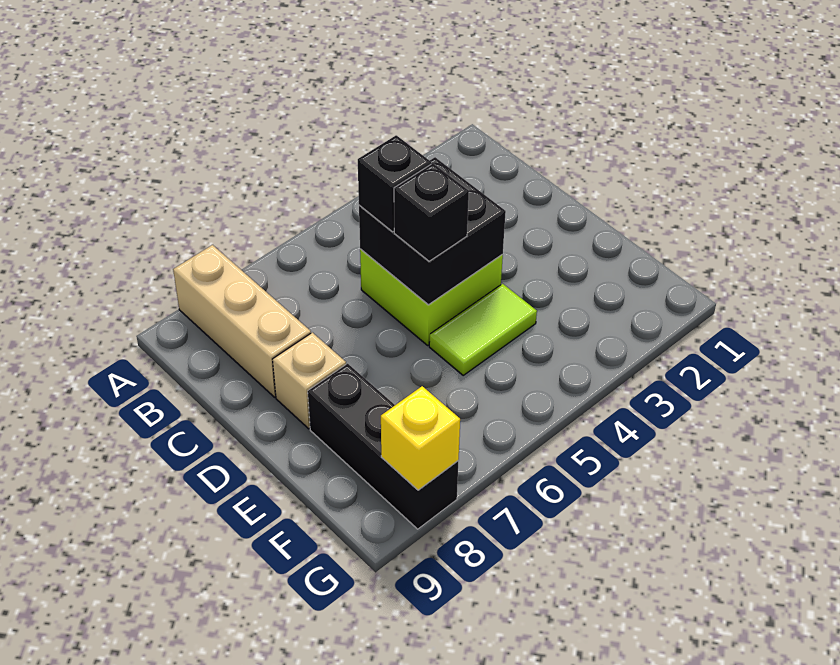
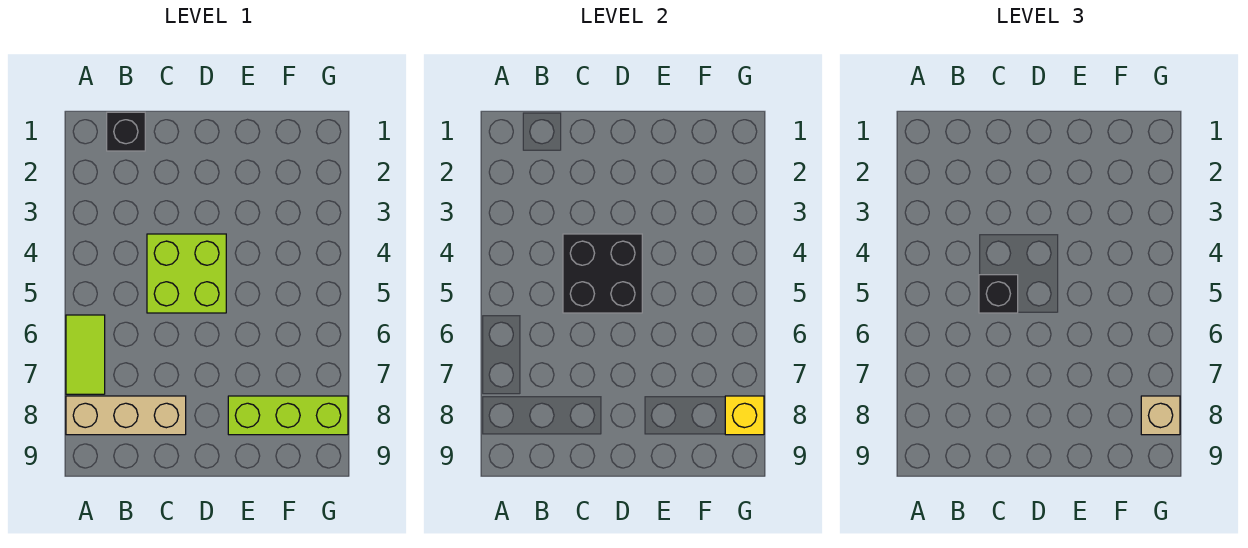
black 1x1 brick [394,163,469,261] -> black 1x1 brick moved to [107,112,145,151]
tan 1x1 brick [273,332,346,429] -> tan 1x1 brick moved to [1141,396,1180,435]
lime 1x2 tile [429,284,537,375] -> lime 1x2 tile moved to [66,315,105,394]
black 1x3 brick [308,364,458,529] -> lime 1x3 brick [228,396,348,435]

